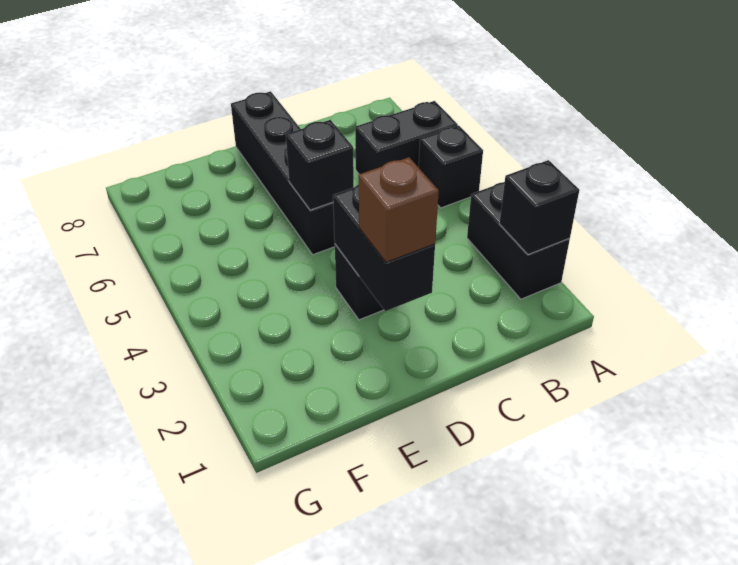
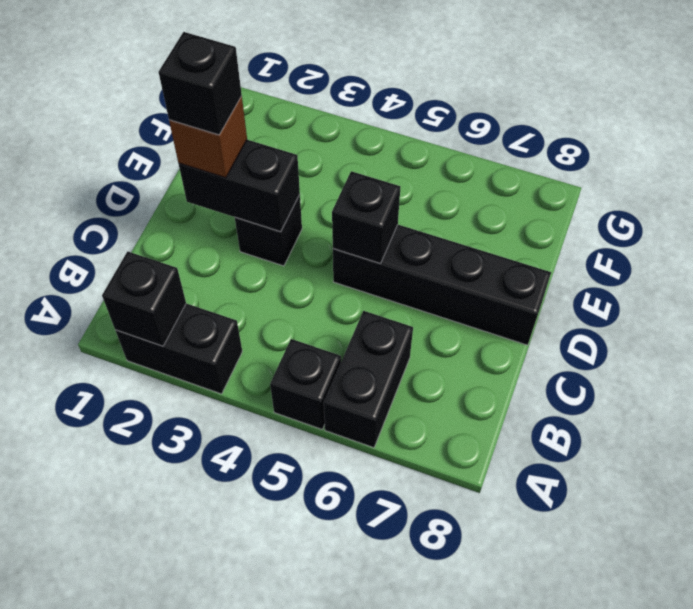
none -> black 1x1 brick [159,32,242,135]

